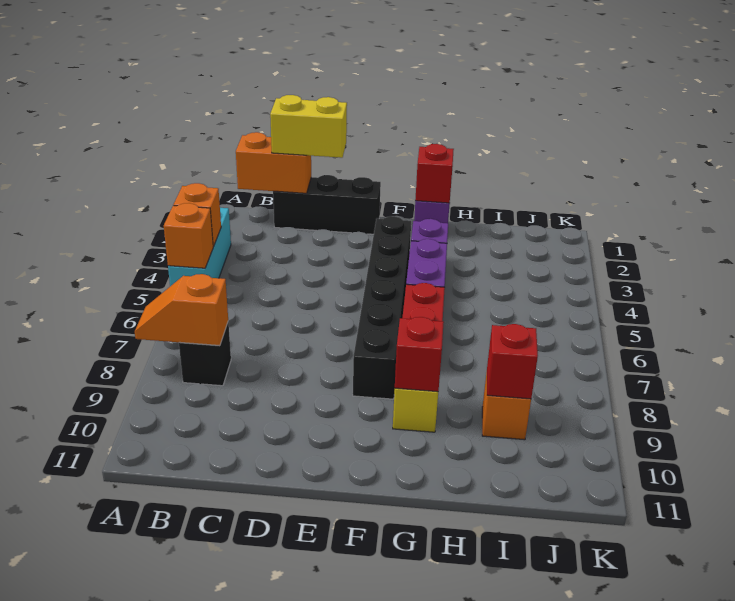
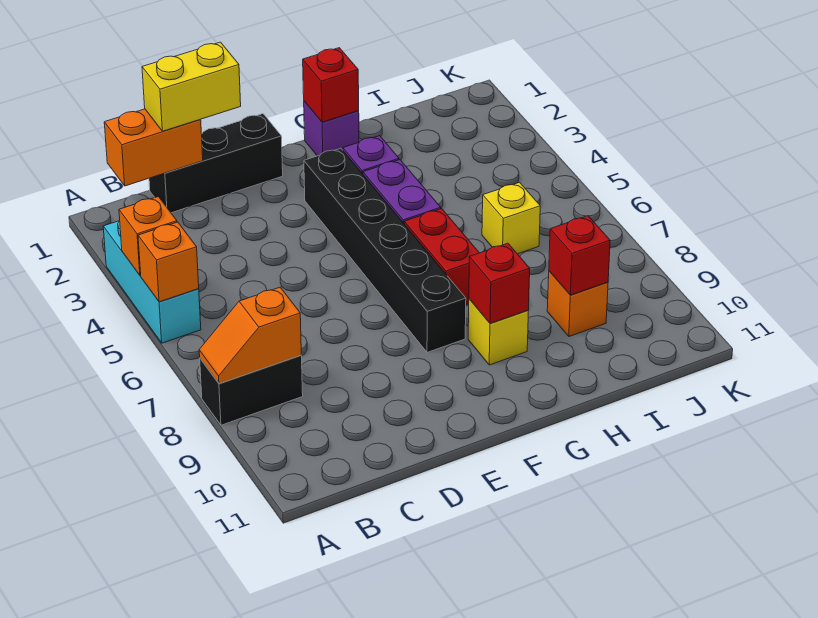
black 1x1 brick [179,322,231,386] -> black 1x2 brick [200,355,303,425]
none -> yellow 1x1 brick [482,182,540,254]

